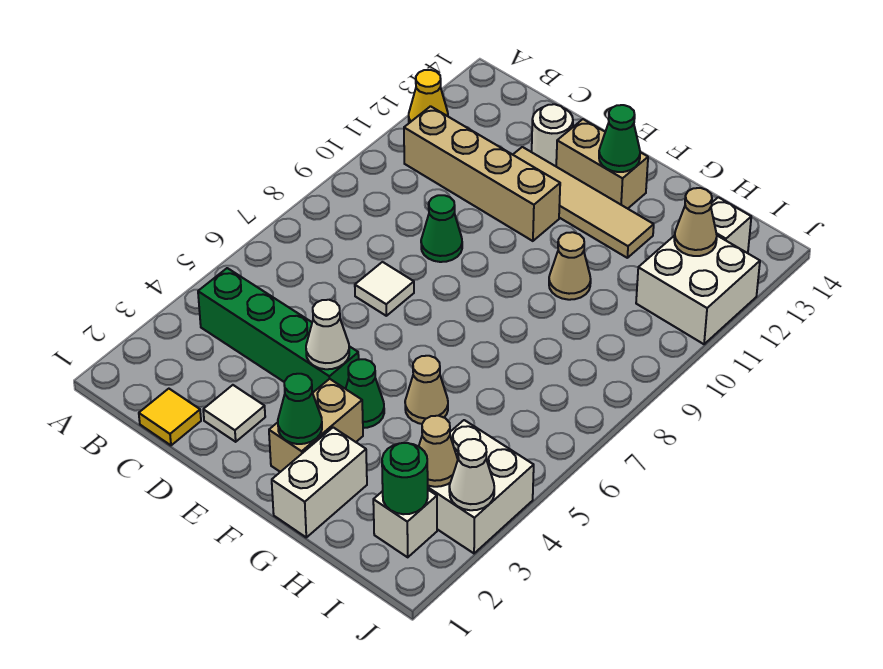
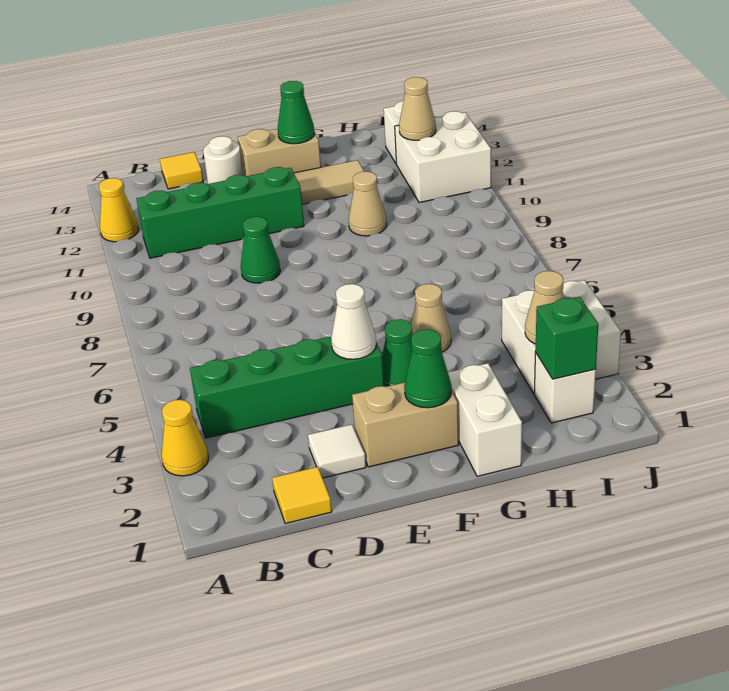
none -> yellow 1x1 cone [162,400,208,476]
tan 1x4 brick [404,106,560,241] -> green 1x4 brick [136,167,304,258]
none -> yellow 1x1 tile [160,152,203,189]
white 1x1 tile [355,262,414,316] -> none
tan 1x2 brick [269,379,363,472] -> tan 1x2 brick turned to [352,382,459,467]
green 1x1 round brick [382,443,428,514] -> green 1x1 brick [535,297,598,379]
white 1x1 cone [449,439,494,510] -> none

